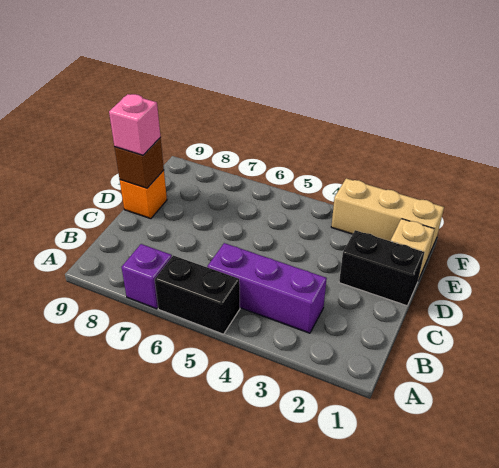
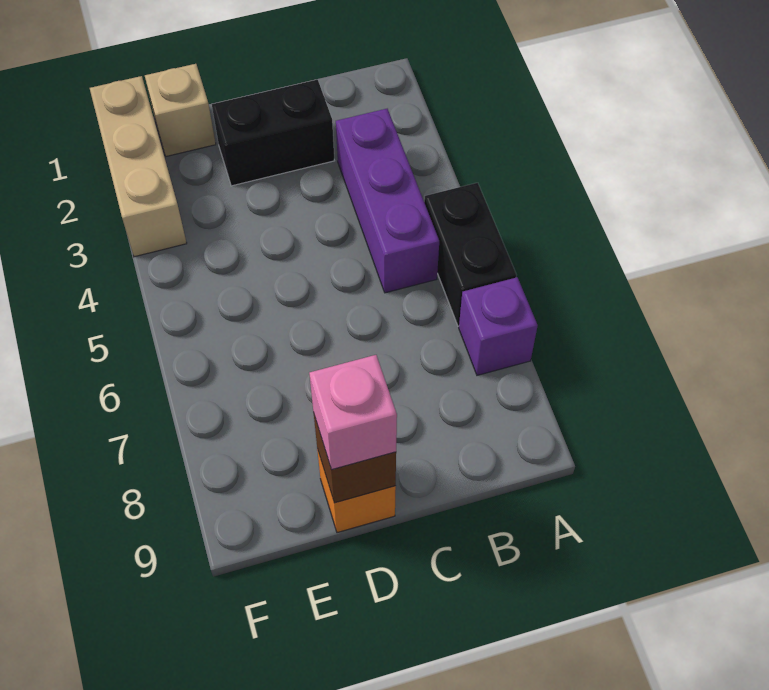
black 1x2 brick [339,230,424,306] -> black 1x2 brick turned to [212,80,335,186]

